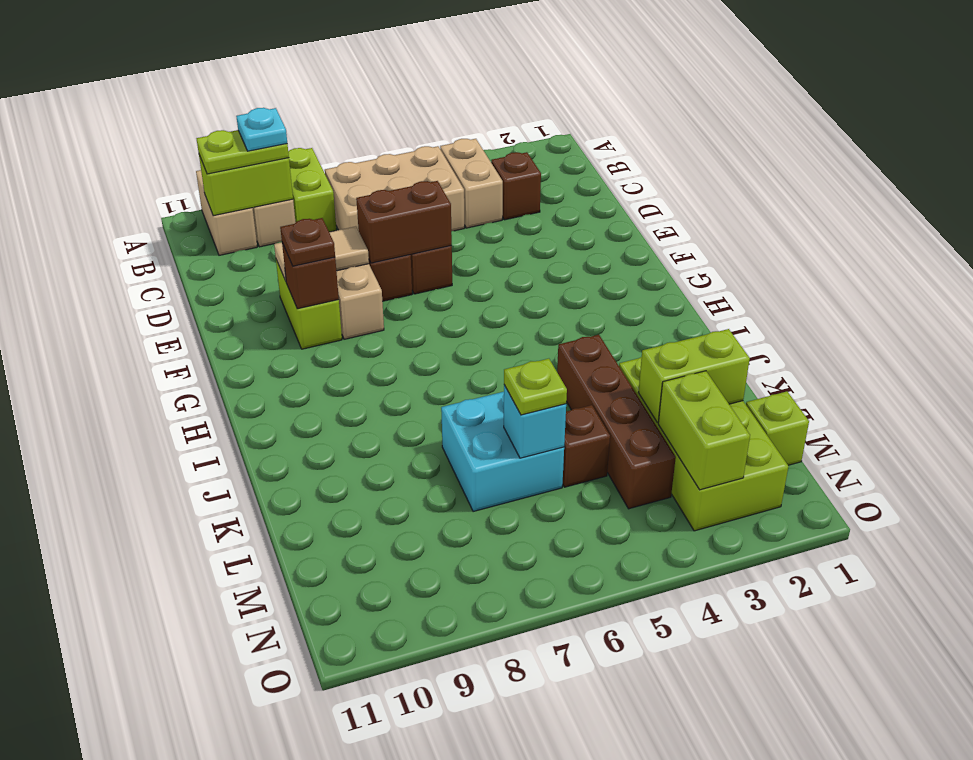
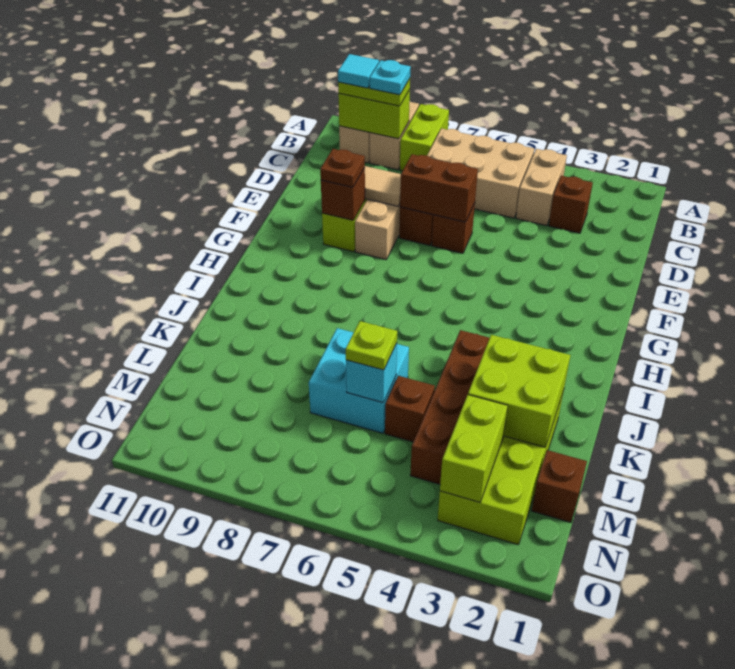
none -> cyan 1x1 tile [338,54,379,88]
lime 1x2 brick [638,329,750,423] -> lime 2x2 brick [468,335,570,447]
lime 1x1 brick [746,392,809,465] -> brown 1x1 brick [532,450,587,522]

